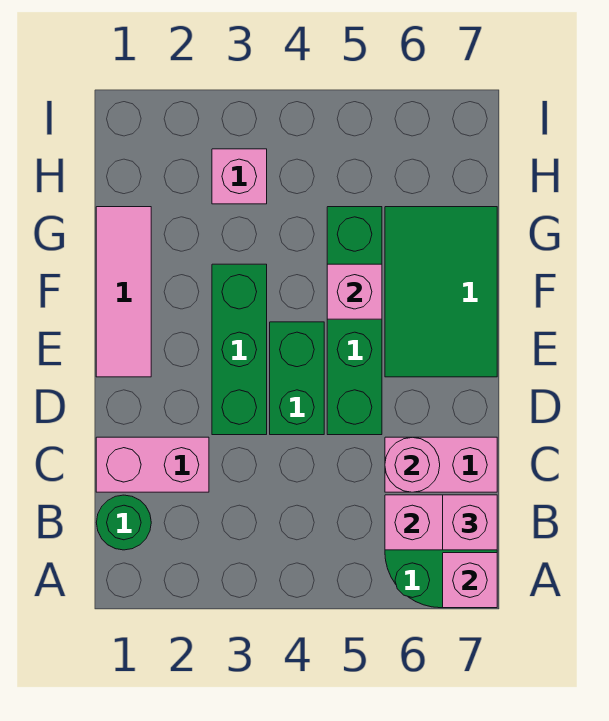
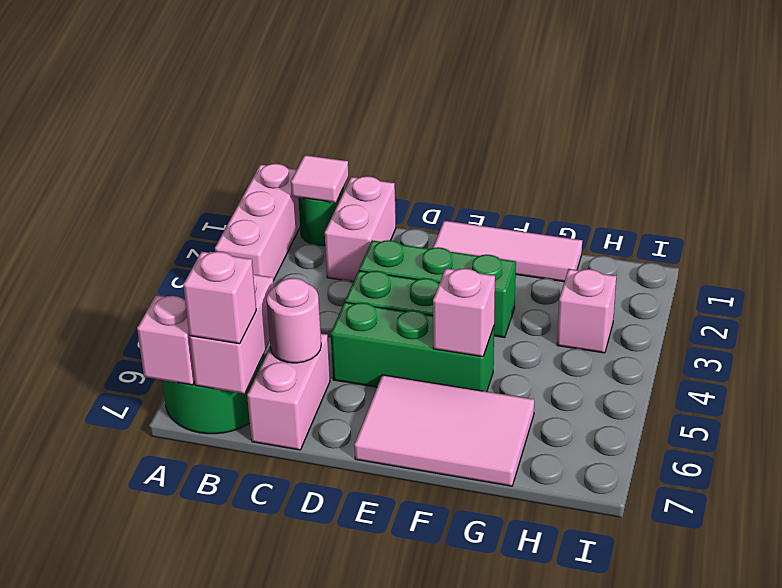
none -> pink 1x3 brick [215,164,300,281]
none -> pink 1x1 tile [291,155,349,202]
green 1x4 brick [327,207,382,435] -> green 1x3 brick [331,302,494,392]
green 2x3 tile [385,207,497,377] -> pink 2x3 tile [354,375,534,486]

